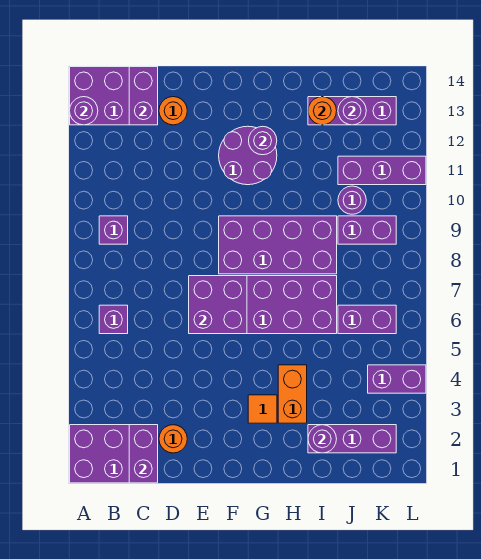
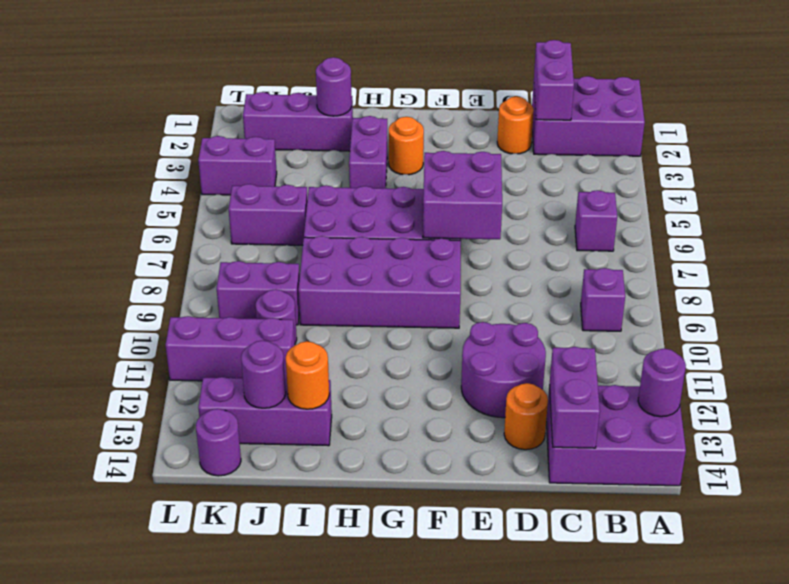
purple 2x2 round brick [219,126,277,185] -> purple 2x2 round brick moved to [461,322,546,418]
orange 1x1 tile [248,395,277,423] -> orange 1x1 round brick [389,117,424,175]
purple 1x1 round brick [249,126,277,155] -> purple 1x1 round brick moved to [196,409,241,476]
orange 1x2 brick [278,365,307,423] -> purple 1x2 brick [349,116,387,188]

